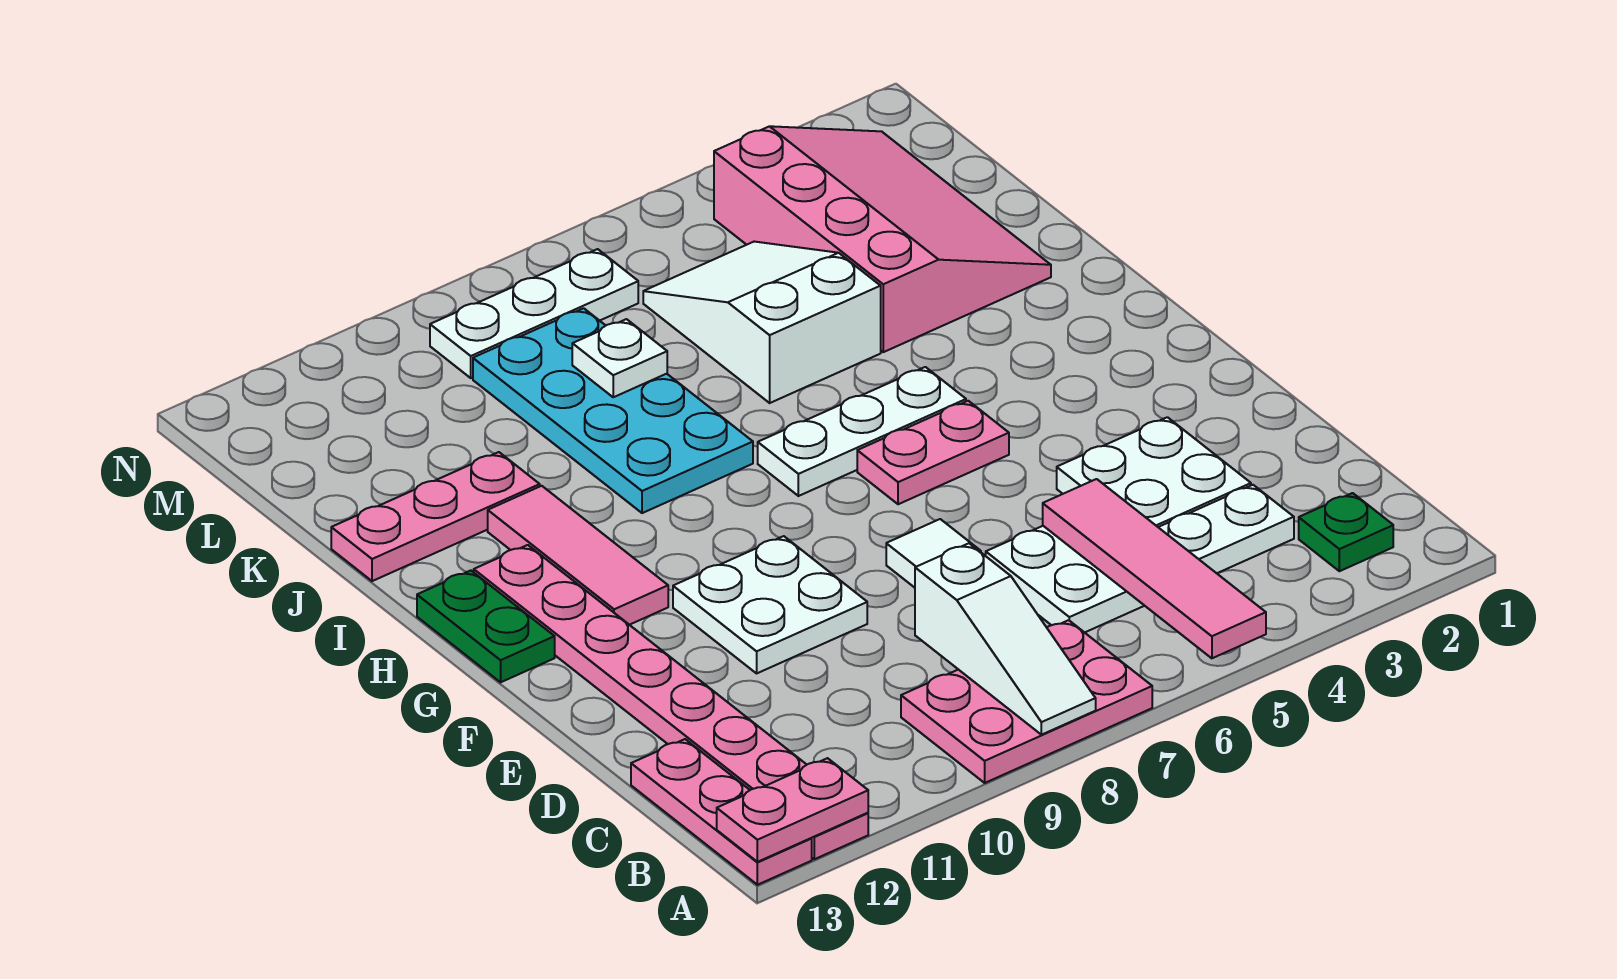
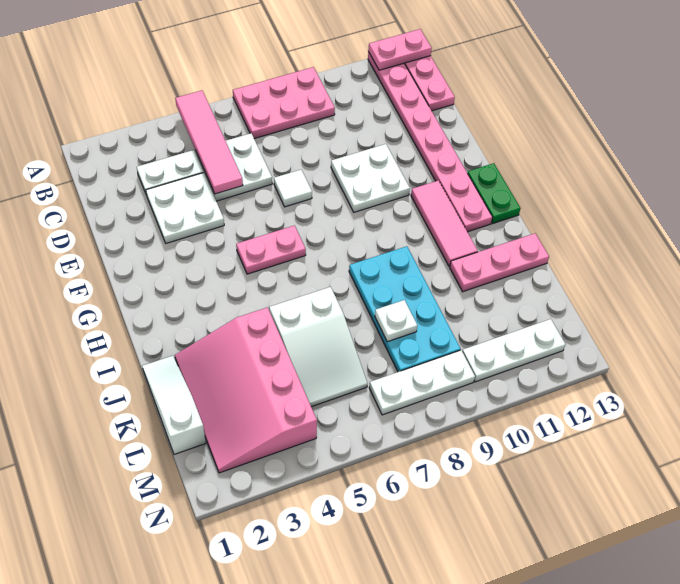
white 1x3 slope [915,543,1096,735] -> white 1x3 slope moved to [142,356,206,454]
green 1x1 plate [1299,493,1393,571] -> none
white 1x3 plate [758,367,966,496] -> white 1x3 plate moved to [462,319,565,382]

